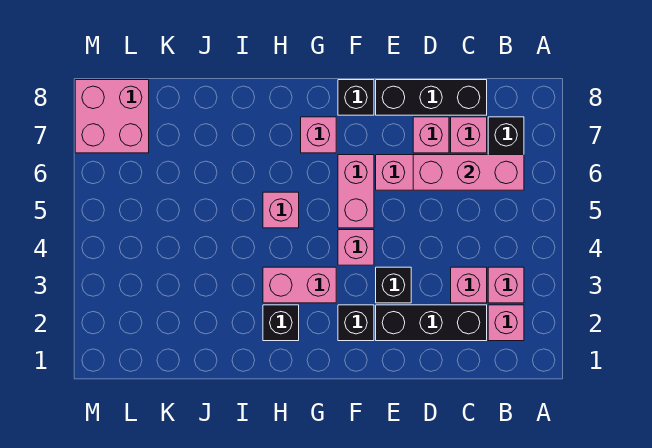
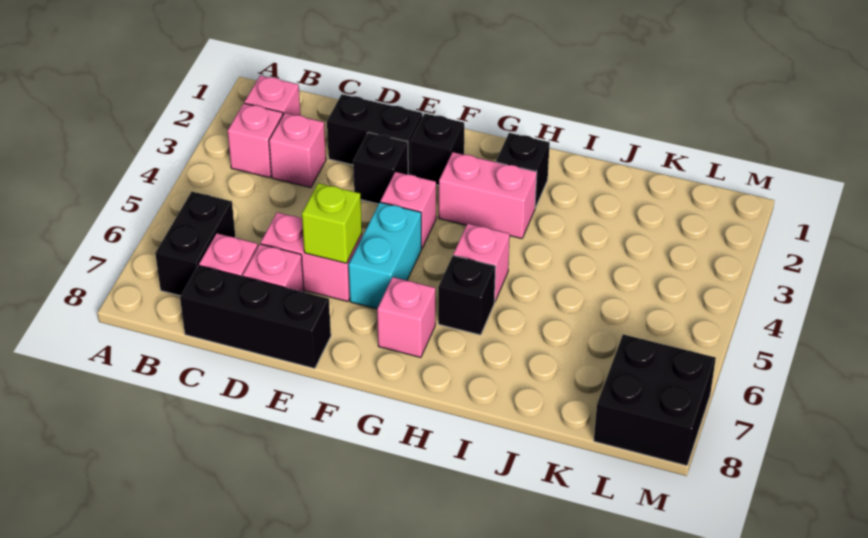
pink 1x3 brick [413,155,524,190] -> none
black 1x3 brick [376,305,487,341] -> black 1x2 brick [327,94,422,175]
none -> lime 1x1 brick [302,183,362,263]
pink 1x2 brick [338,155,374,228] -> cyan 1x2 brick [349,202,421,309]
black 1x1 brick [338,80,374,115] -> black 1x1 brick moved to [438,256,496,335]
pink 2x2 brick [75,80,149,153] -> black 2x2 brick [594,334,716,466]

